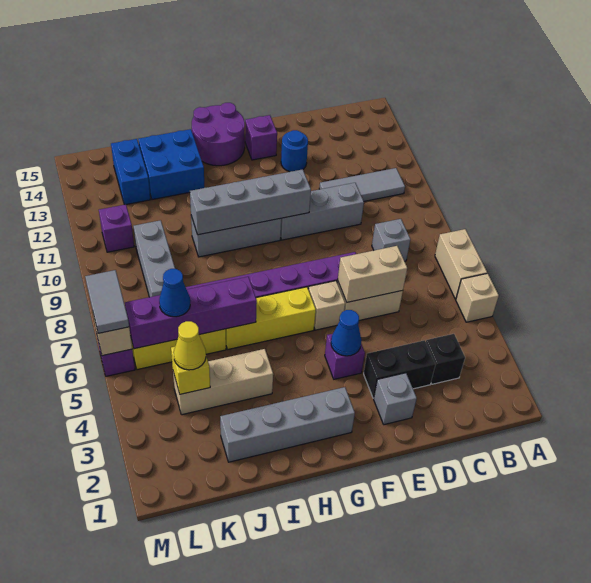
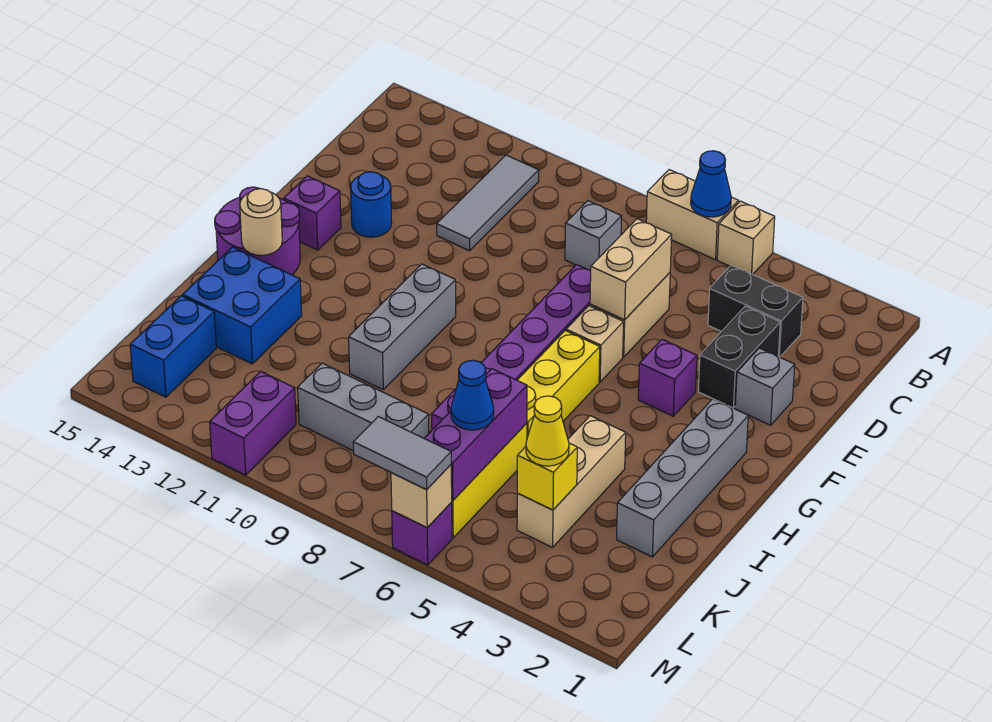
black 1x1 brick [426,334,465,384] -> black 1x2 brick [708,265,803,357]
grey 1x3 brick [281,183,364,240] -> none
blue 1x1 cone [331,310,362,356] -> blue 1x1 cone moved to [691,151,731,217]
grey 1x4 brick [190,169,311,235] -> none
none -> tan 1x1 round brick [240,189,282,255]
purple 1x4 brick [125,277,257,349] -> purple 1x3 brick [424,369,527,501]
blue 1x2 brick [111,139,150,205] -> blue 1x2 brick turned to [130,296,216,397]
purple 1x1 brick [99,205,134,252] -> purple 1x2 brick [210,371,296,475]

